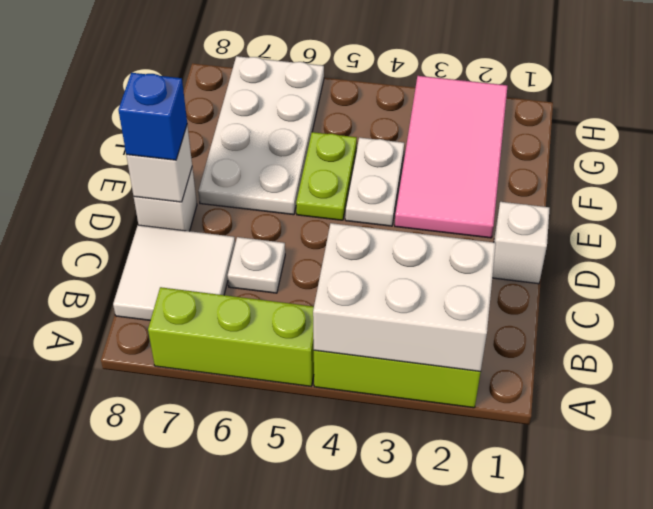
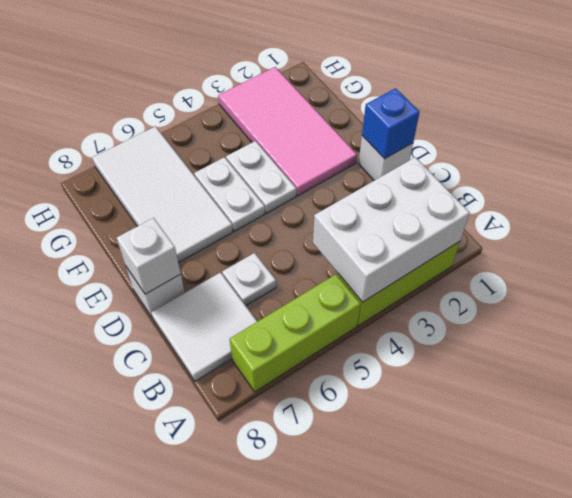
blue 1x1 brick [119,73,187,160] -> blue 1x1 brick moved to [362,88,420,159]
lime 1x2 plate [296,132,357,220] -> white 1x2 plate [194,157,265,231]
white 2x4 plate [198,56,324,215] -> white 2x4 tile [92,127,233,263]

